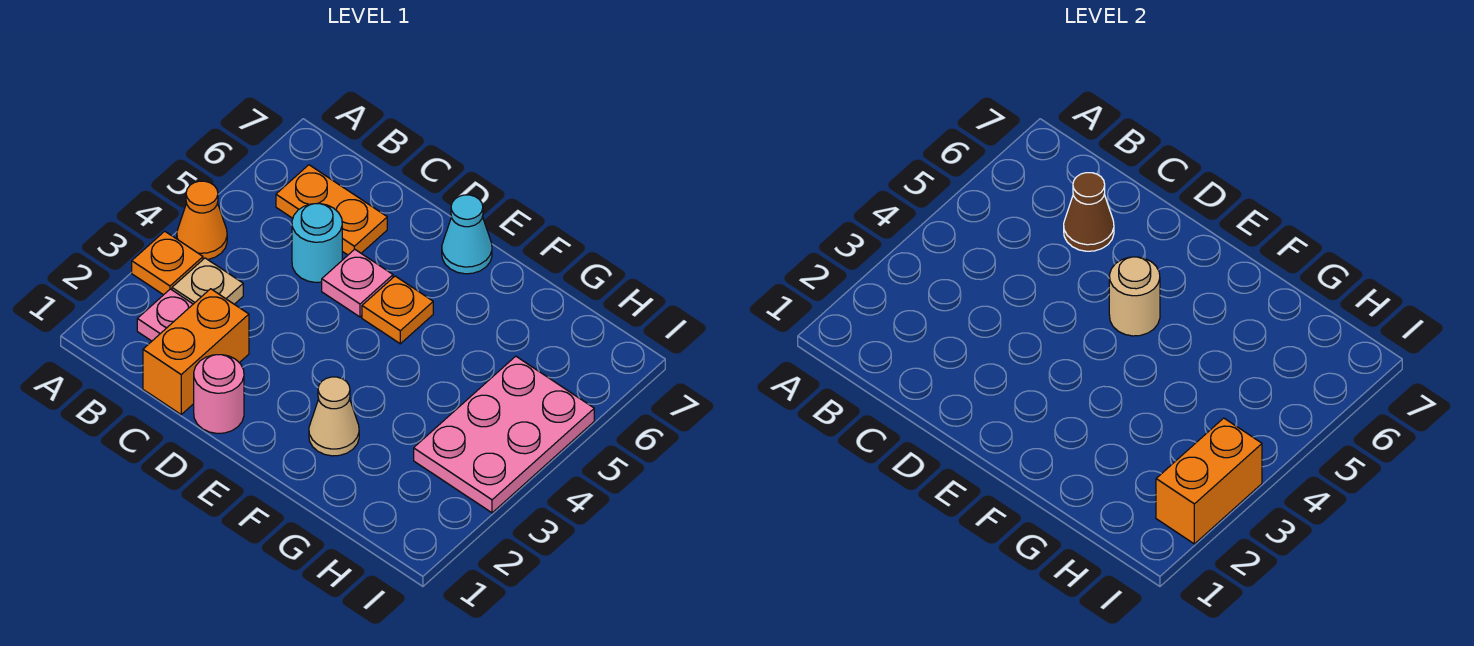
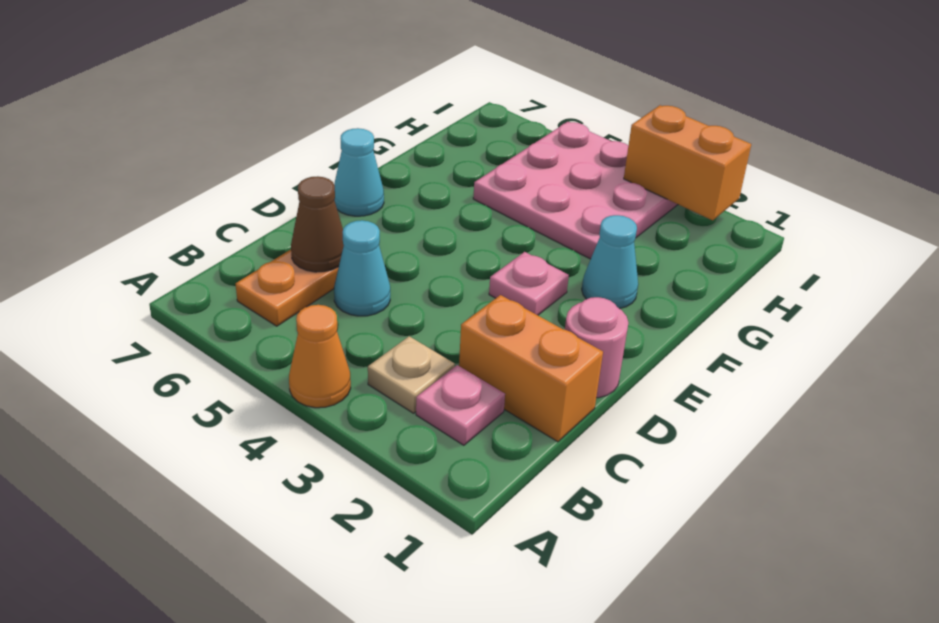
orange 1x1 plate [132,231,203,295] -> none
cyan 1x1 round brick [292,204,342,282] -> cyan 1x1 cone [334,220,390,316]
pink 1x1 plate [322,249,393,317] -> pink 1x1 plate moved to [489,252,569,315]
orange 1x1 plate [362,276,433,344] -> none
tan 1x1 round brick [1109,257,1160,336] -> none
tan 1x1 cone [309,377,359,456] -> cyan 1x1 cone [582,215,638,309]
pink 2x3 plate [414,356,594,513] -> pink 3x3 plate [473,122,678,259]

